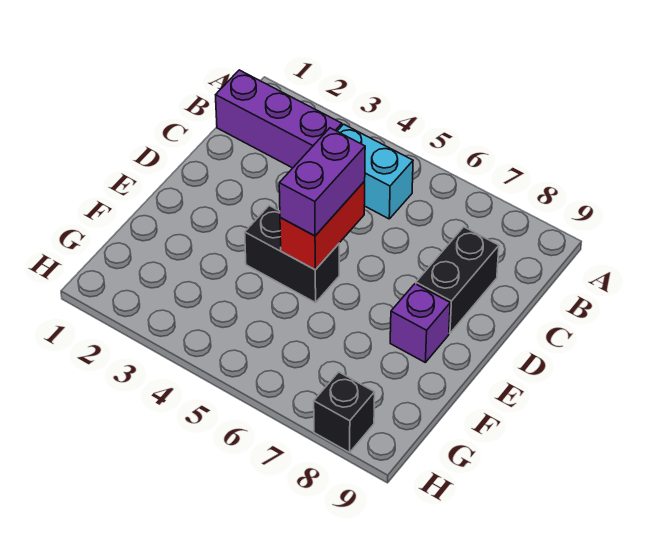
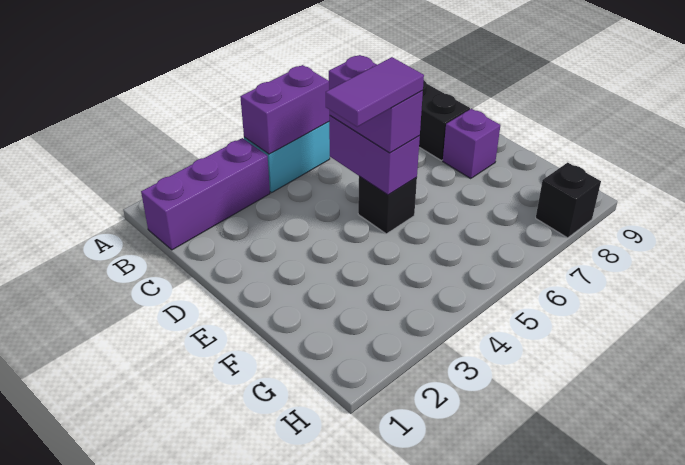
none -> purple 1x2 brick [240,65,330,154]
red 1x2 brick [280,181,365,270] -> purple 1x2 brick [329,116,420,195]
black 1x2 brick [245,206,339,303] -> black 1x1 brick [358,176,417,234]
none -> purple 1x2 tile [326,57,424,127]

